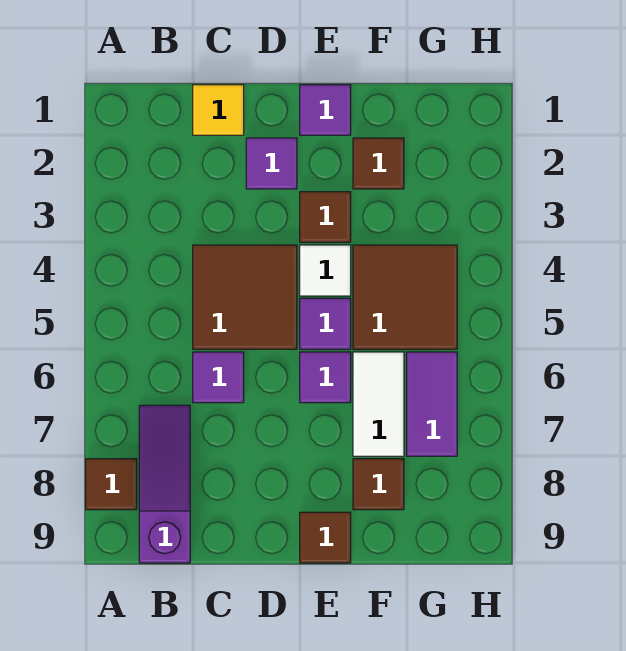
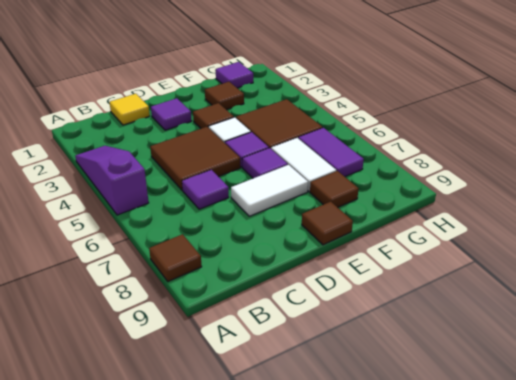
purple 1x3 slope [139,405,190,563] -> purple 1x3 slope moved to [75,146,149,215]
none -> white 1x2 tile [231,165,308,216]
purple 1x1 tile [300,85,351,135] -> purple 1x1 tile moved to [216,62,253,88]

